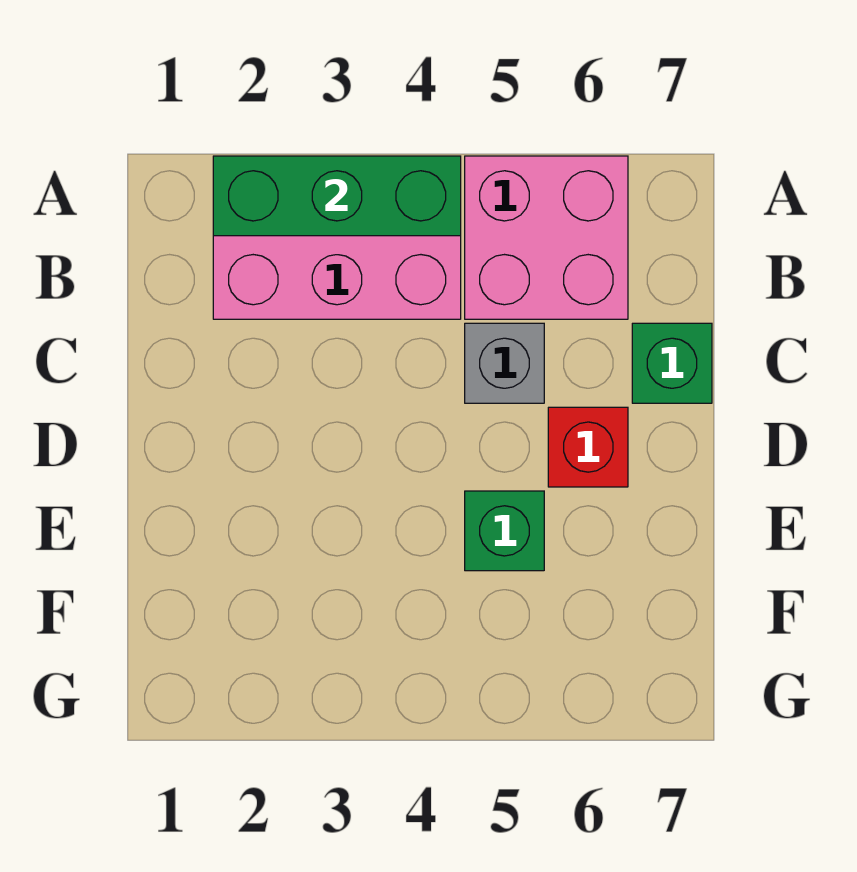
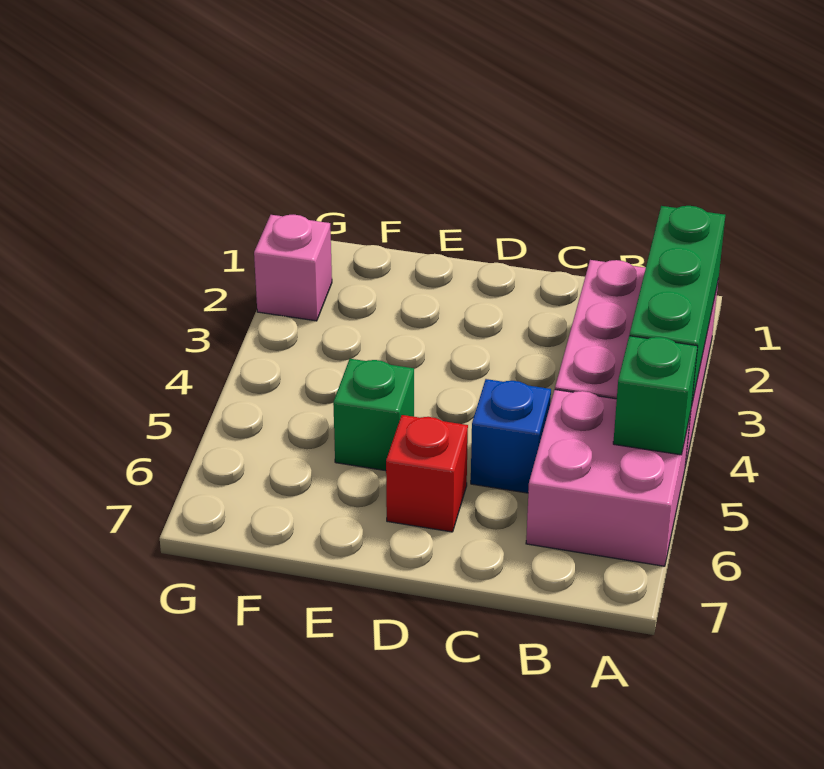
grey 1x1 brick [465,323,544,403] -> blue 1x1 brick [471,379,551,493]
green 1x1 brick [632,323,712,403] -> green 1x1 brick moved to [613,336,698,455]
none -> pink 1x1 brick [254,215,332,321]

